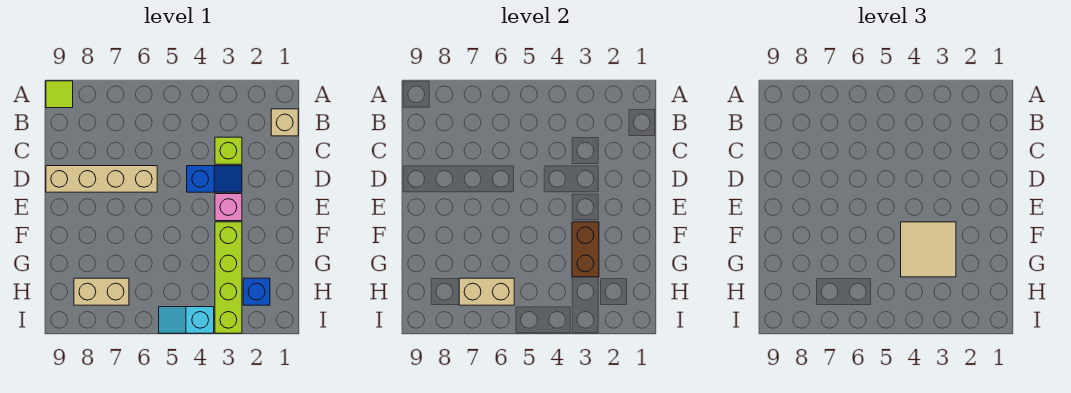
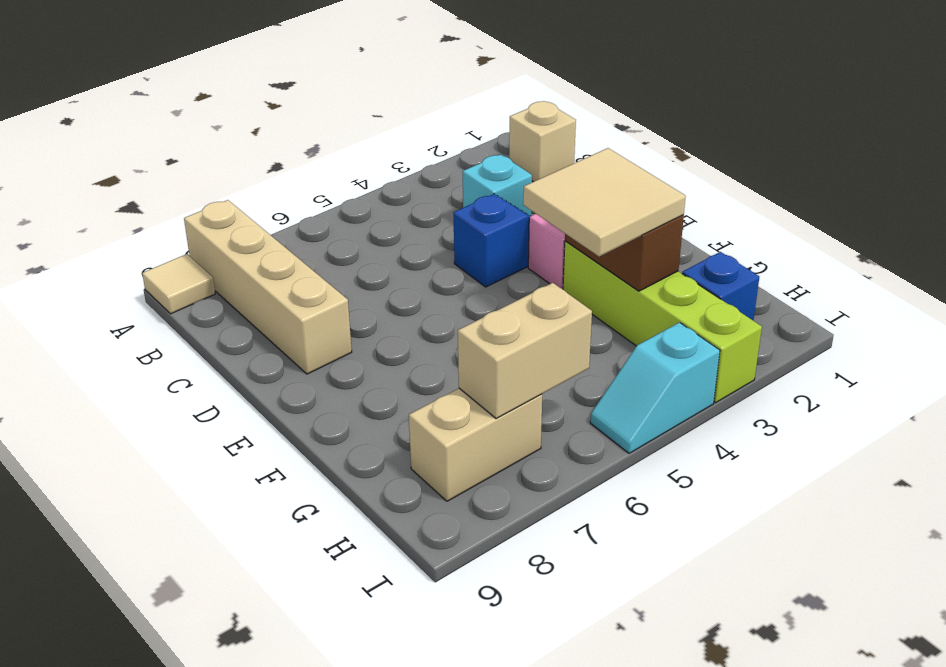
lime 1x1 tile [46,81,73,108] -> tan 1x1 tile [142,254,215,314]
lime 1x1 brick [215,137,242,164] -> cyan 1x1 brick [463,154,532,216]
tan 1x4 brick [46,166,157,192] -> tan 1x4 brick turned to [184,200,352,374]

